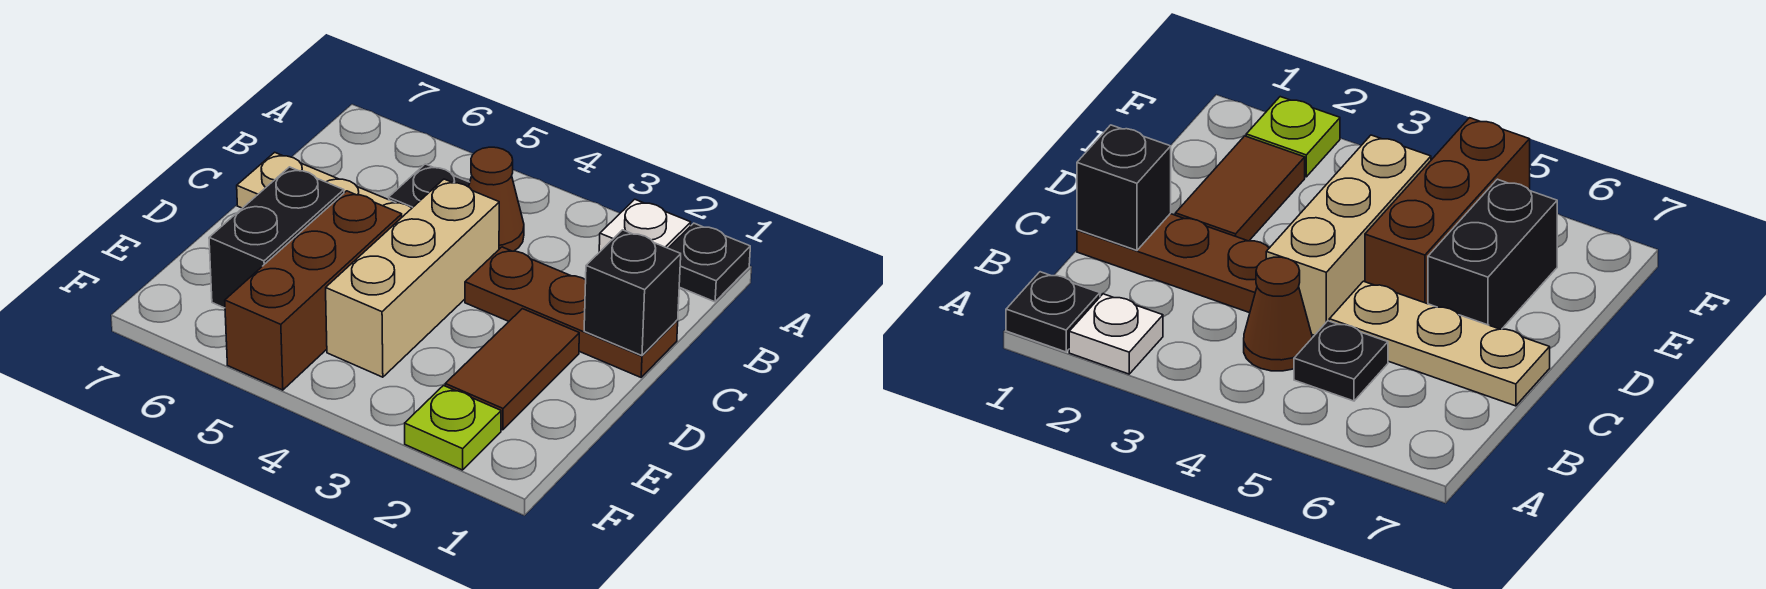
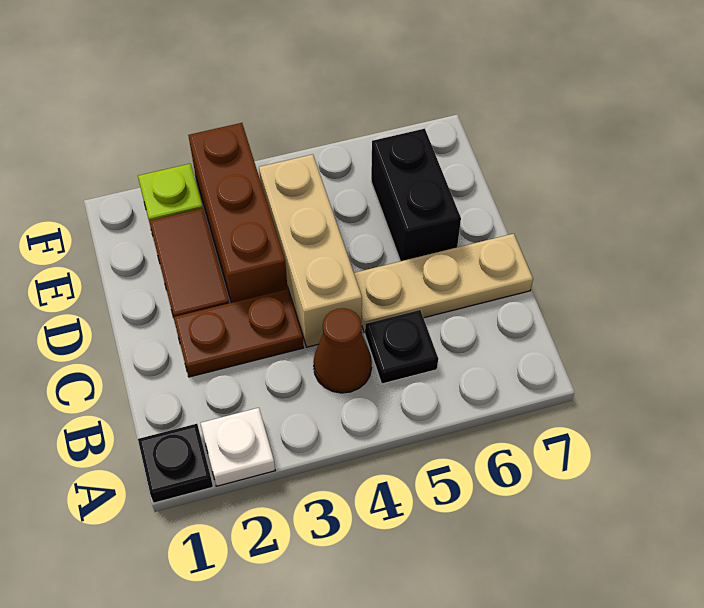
brown 1x3 plate [465,247,678,377] -> brown 1x2 plate [174,289,304,377]
black 1x1 brick [584,230,681,356] -> none
brown 1x3 brick [225,191,402,390] -> brown 1x3 brick moved to [188,123,288,303]

